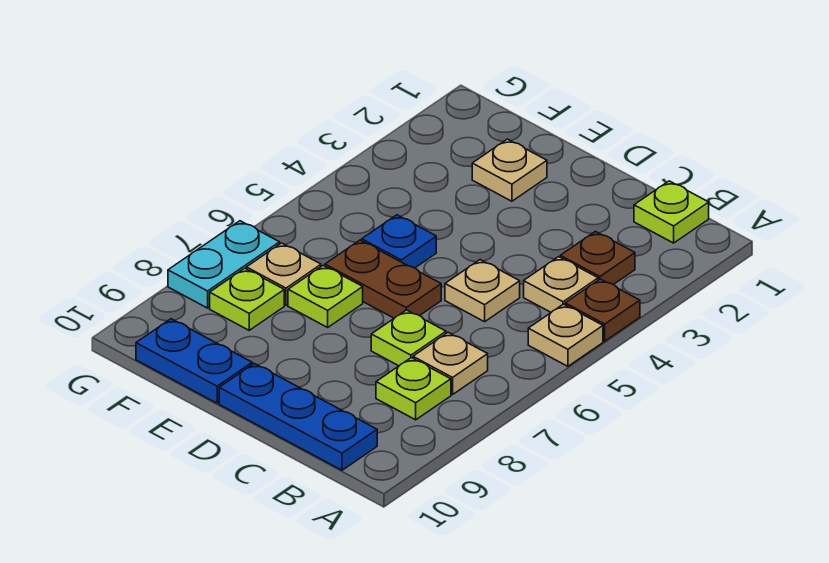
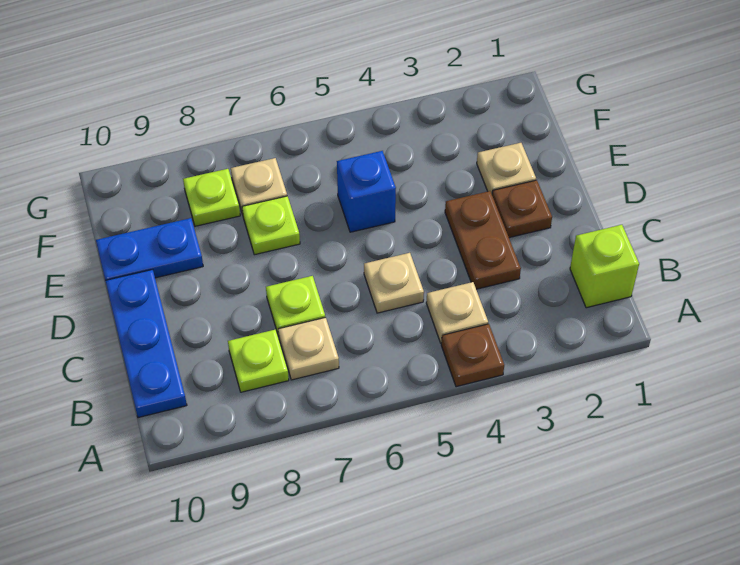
tan 1x1 plate [528,304,603,366] -> none
lime 1x1 plate [634,181,709,243] -> lime 1x1 brick [570,225,639,308]
brown 1x1 plate [560,231,635,285] -> brown 1x1 plate moved to [492,180,552,238]
brown 1x2 plate [325,240,441,318] -> brown 1x2 plate moved to [445,191,521,289]
blue 1x1 plate [362,215,436,268] -> blue 1x1 brick [337,151,396,232]
blue 1x2 plate [136,319,252,403] -> blue 1x2 plate turned to [96,218,203,280]
cyan 1x2 plate [168,221,280,308] -> none

